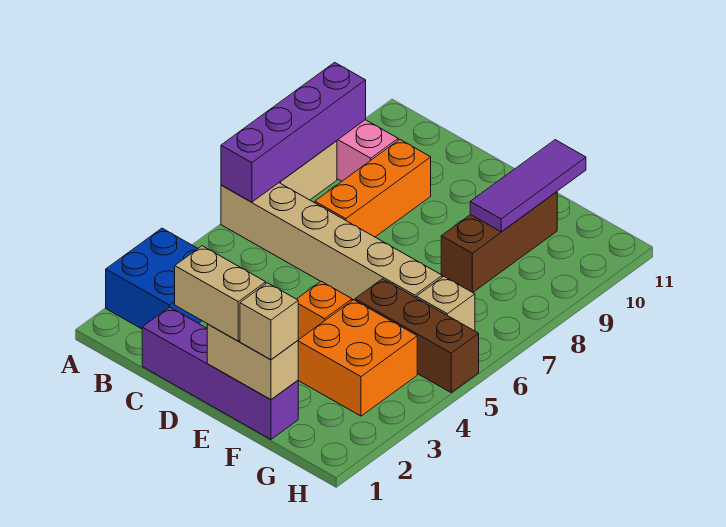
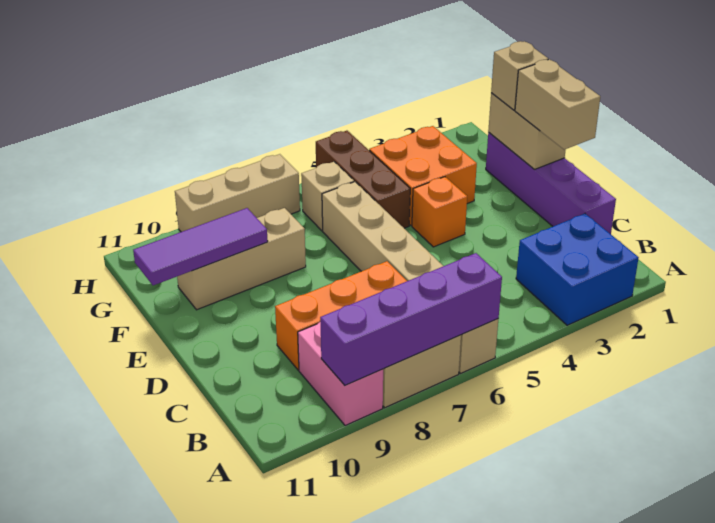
brown 1x3 brick [441,192,557,293] -> tan 1x3 brick [177,208,306,310]
none -> tan 1x3 brick [175,154,300,232]

